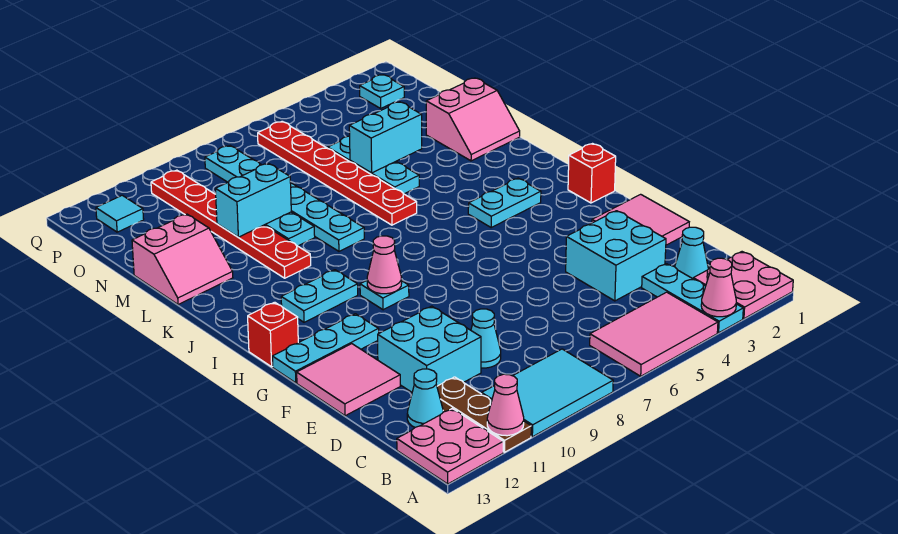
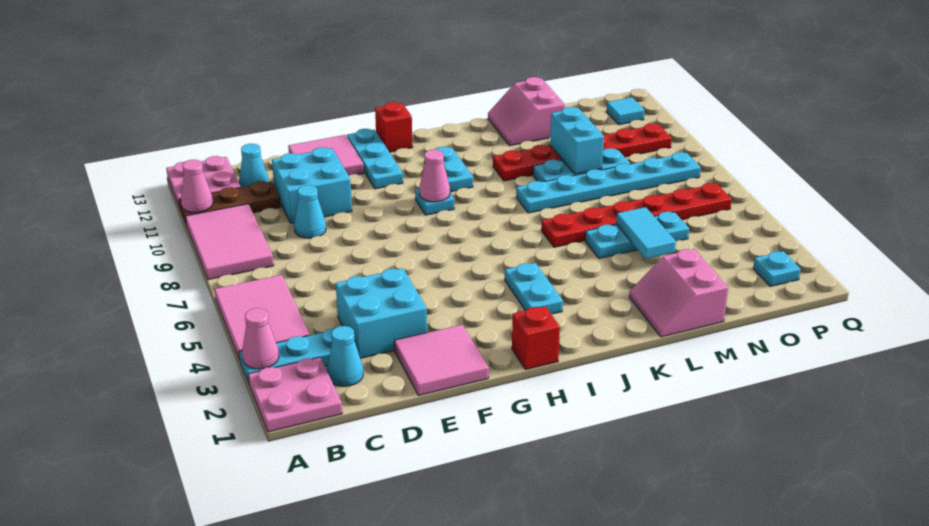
cyan 2x3 tile [482,349,613,437] -> pink 2x3 tile [185,204,274,280]
cyan 1x2 brick [349,102,422,173] -> cyan 1x2 tile [616,207,676,259]

